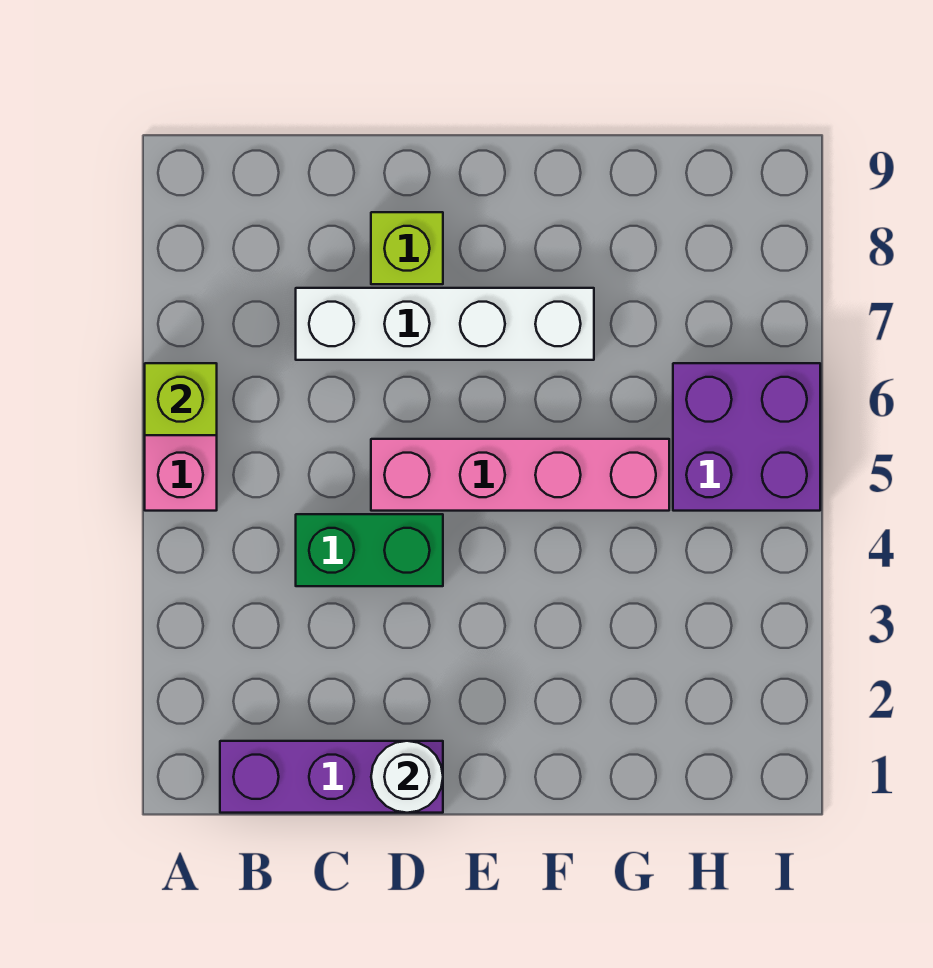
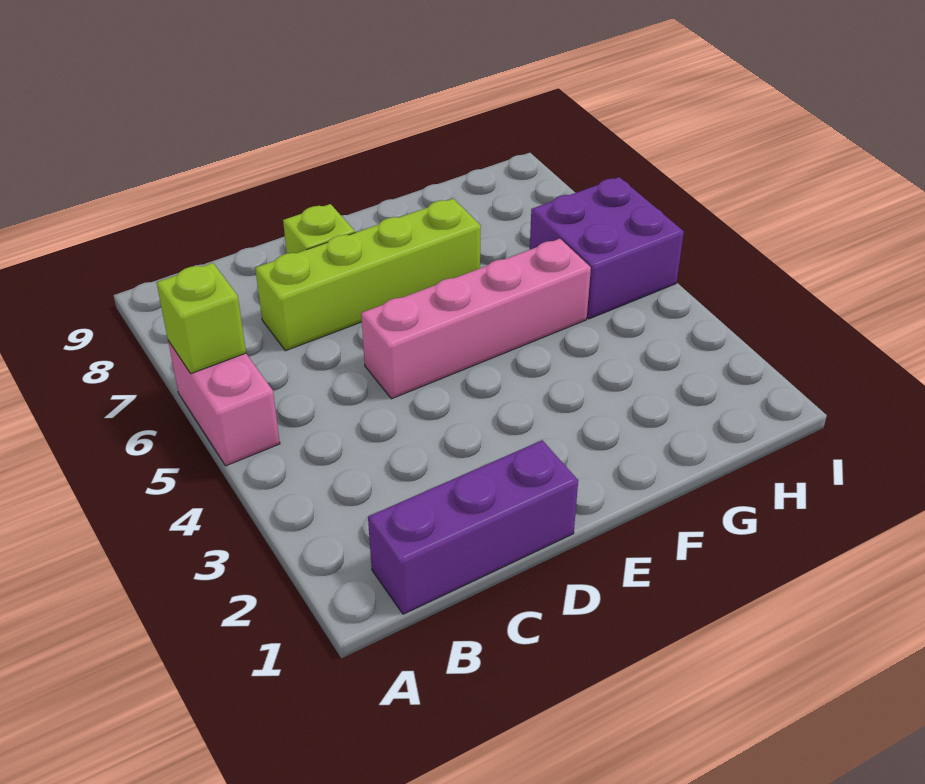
green 1x2 brick [296,514,443,586] -> none
white 1x4 brick [296,288,594,360] -> lime 1x4 brick [255,199,481,351]
white 1x1 round brick [371,741,443,813] -> none

